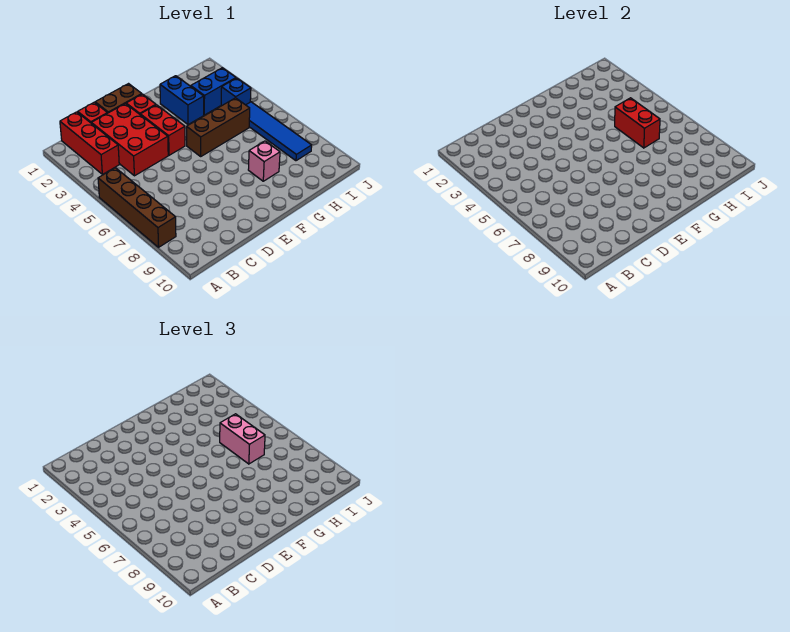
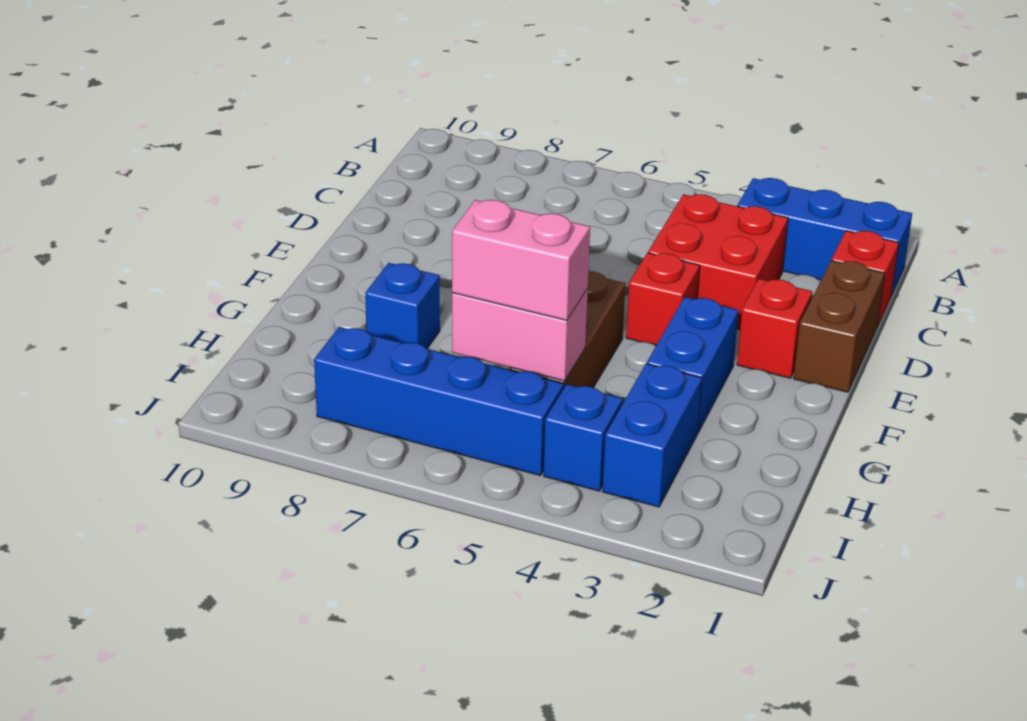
brown 1x4 brick [98,168,176,247] -> none
red 1x3 brick [60,112,119,174] -> blue 1x3 brick [737,178,912,296]
red 2x3 brick [91,104,168,176] -> red 2x2 brick [648,194,788,330]
red 1x2 brick [140,105,185,155] -> red 1x1 brick [626,253,700,346]
blue 1x2 brick [160,76,204,125] -> blue 1x2 brick turned to [647,297,738,432]
pink 1x1 brick [248,141,280,181] -> blue 1x1 brick [365,263,440,349]
red 1x2 brick [615,98,660,148] -> pink 1x2 brick [452,289,588,381]
blue 1x4 tile [246,102,312,161] -> blue 1x4 brick [314,327,564,476]

